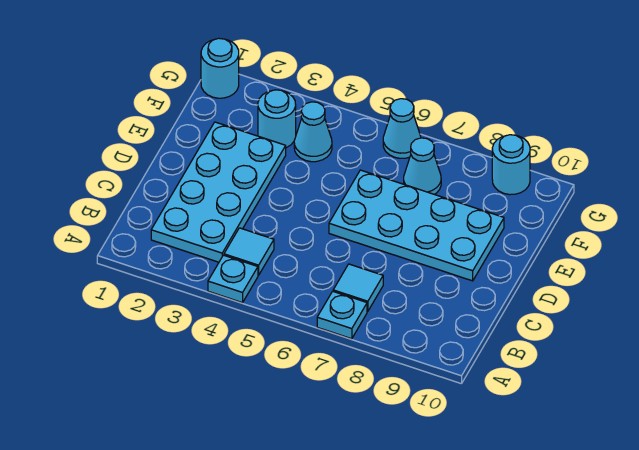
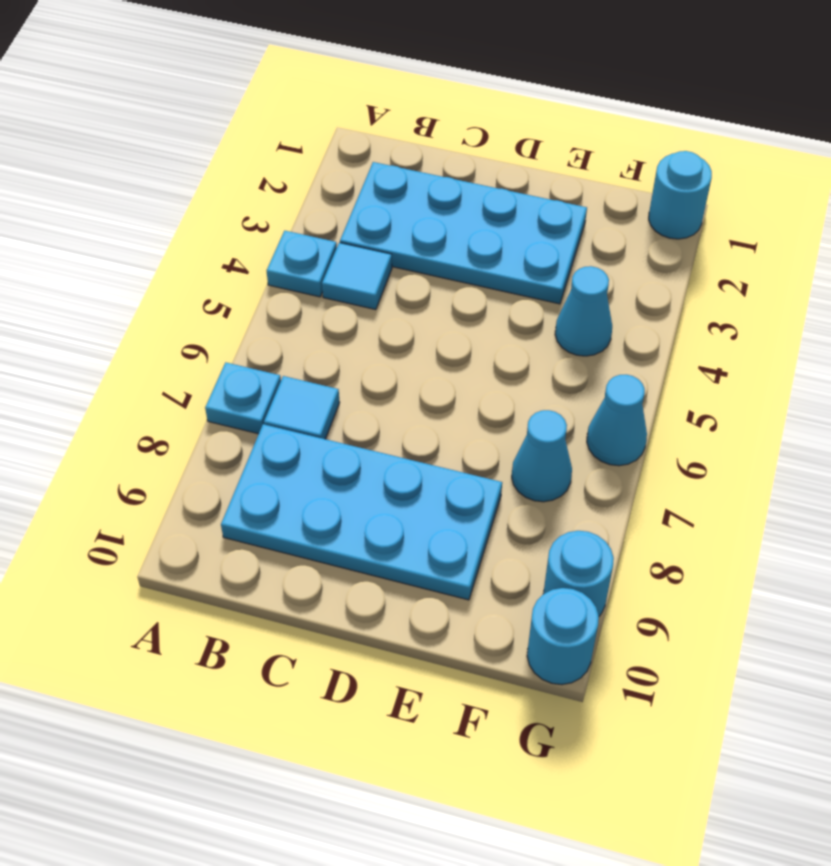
cyan 2x4 plate [329,170,504,281] -> cyan 2x4 plate turned to [221,424,502,600]
cyan 1x1 round brick [258,90,296,148] -> cyan 1x1 round brick moved to [527,588,599,685]

